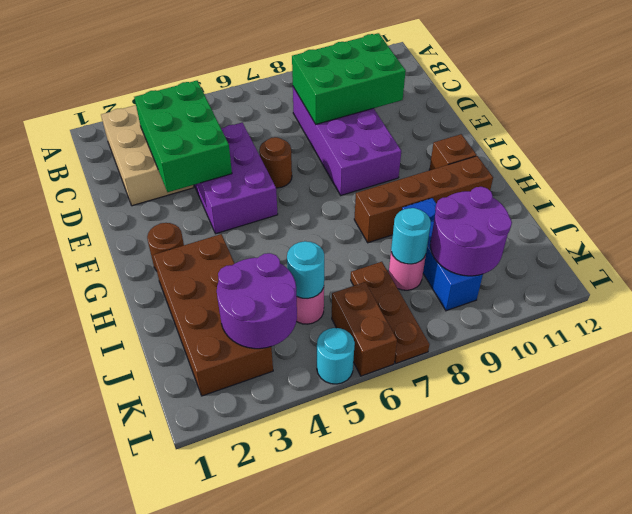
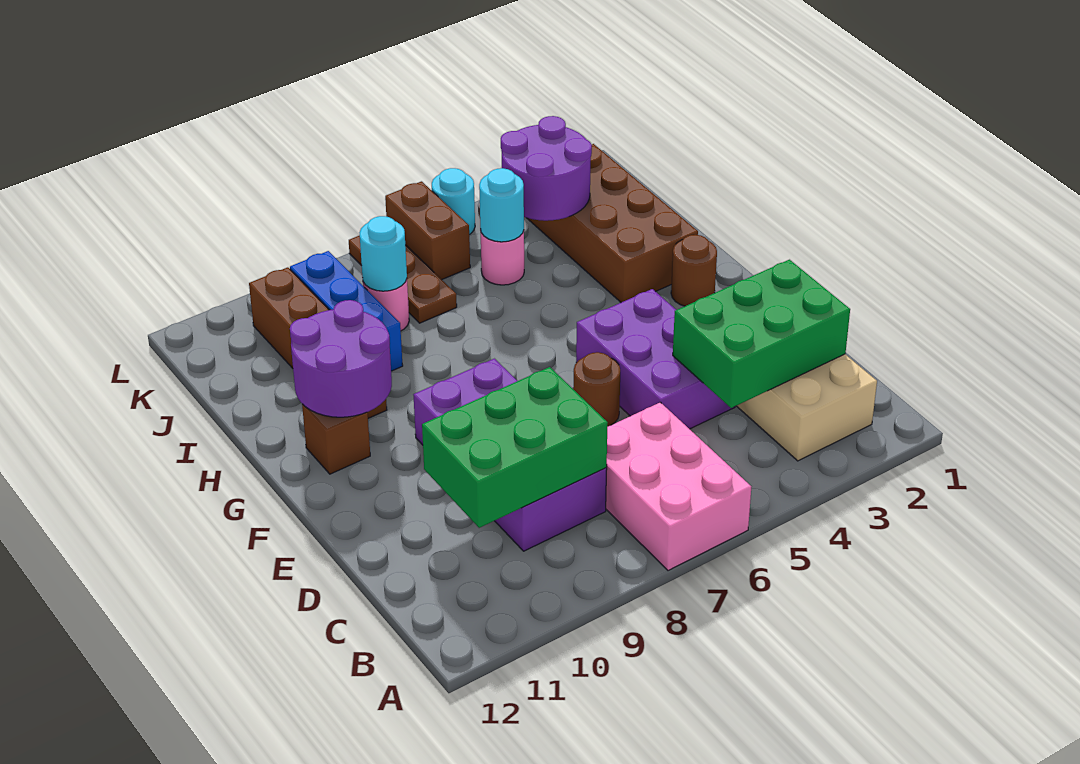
none -> pink 2x3 brick [606,402,751,571]
green 2x3 brick [134,81,232,192] -> green 2x3 brick turned to [673,260,850,408]
brown 1x4 brick [354,156,493,243] -> brown 1x4 brick turned to [249,267,387,418]
purple 2x2 round brick [430,187,512,276] -> purple 2x2 round brick moved to [290,300,392,417]

